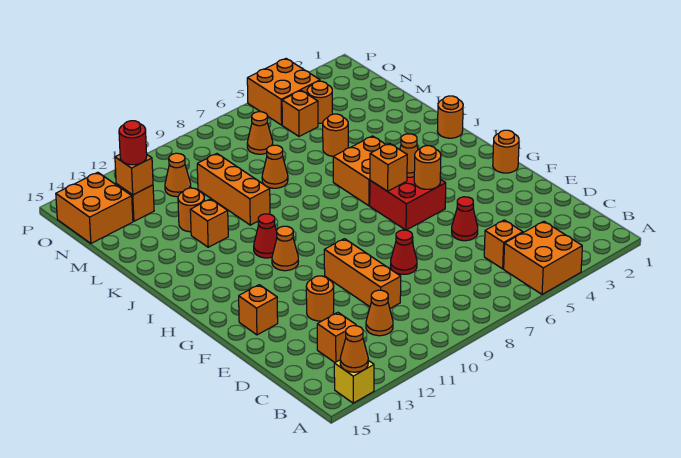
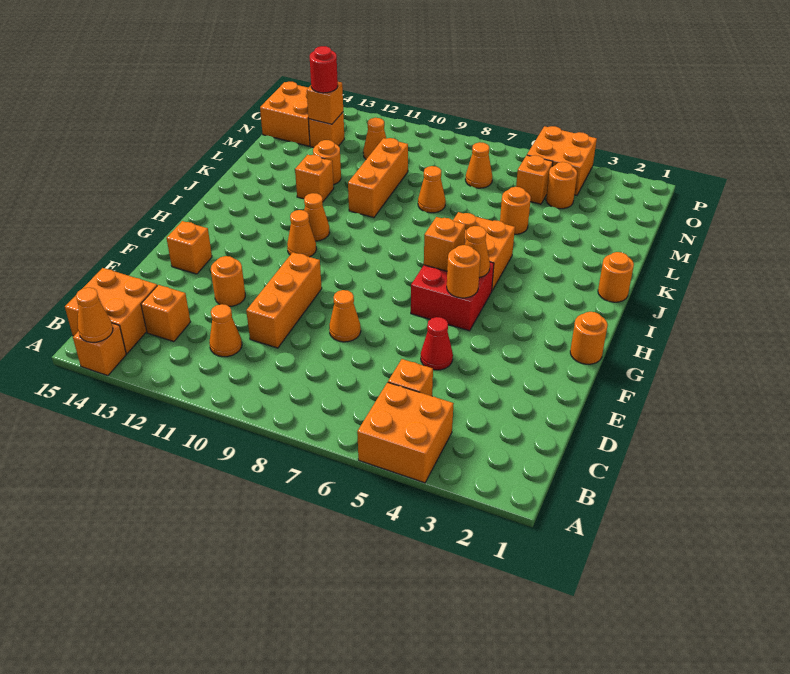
yellow 1x1 brick [334,360,374,403] -> orange 1x1 brick [73,323,126,376]
none -> orange 2x2 brick [65,268,157,354]
red 1x1 cone [390,230,417,274] -> orange 1x1 cone [329,290,361,342]
red 1x1 cone [254,214,277,258] -> orange 1x1 cone [304,193,330,241]

